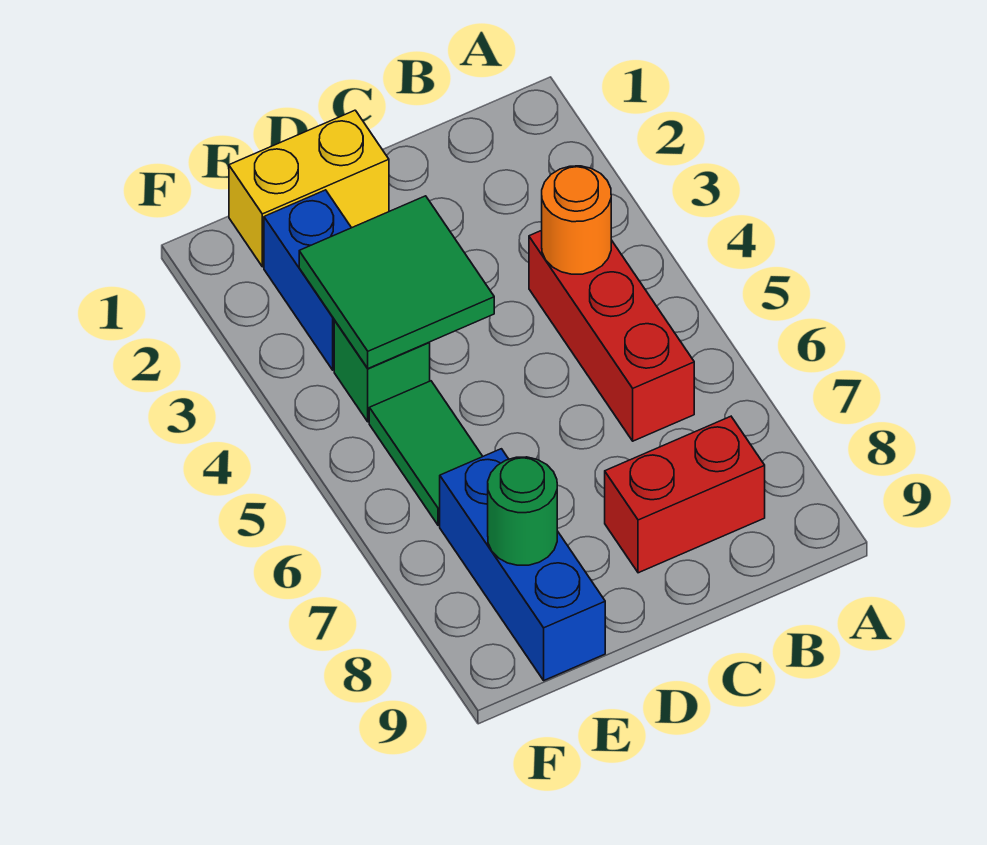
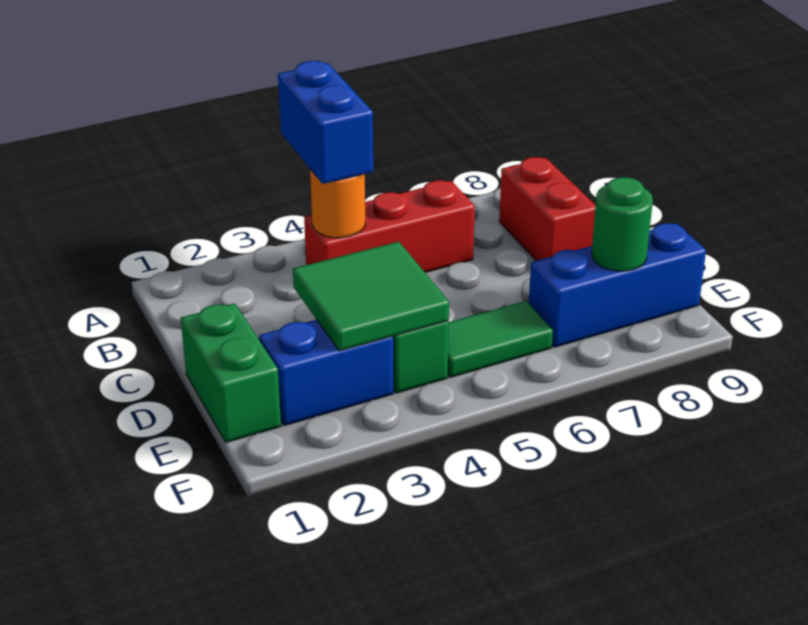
none -> blue 1x2 brick [278,61,373,184]
yellow 1x2 brick [229,110,389,267] -> green 1x2 brick [181,303,281,442]

